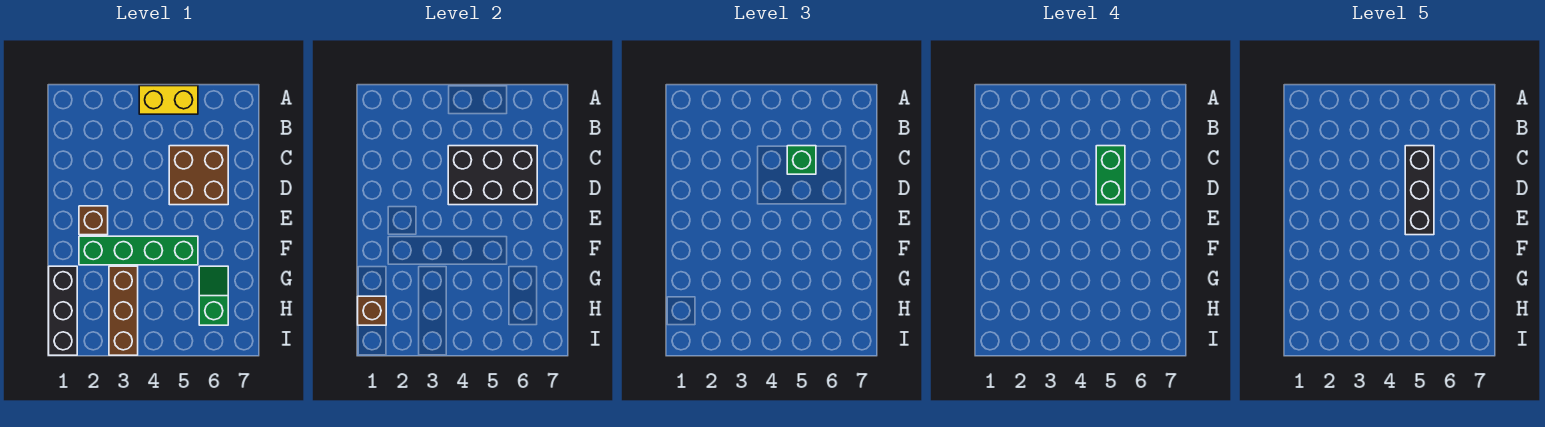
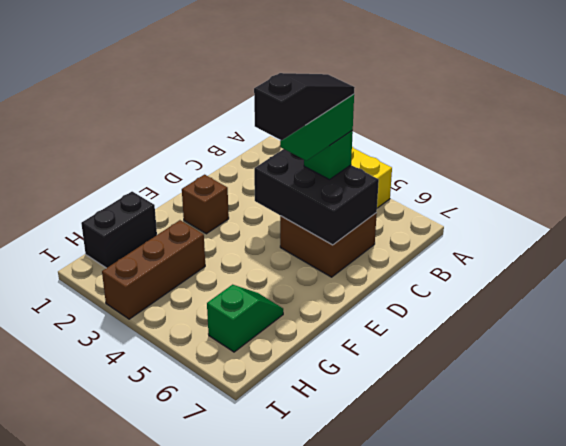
black 1x3 brick [1405,146,1434,235] -> black 1x3 slope [254,73,355,140]
green 1x4 brick [79,236,198,265] -> none
black 1x3 brick [49,266,77,355] -> black 1x2 brick [81,192,157,268]
brown 1x1 brick [358,296,386,325] -> none

